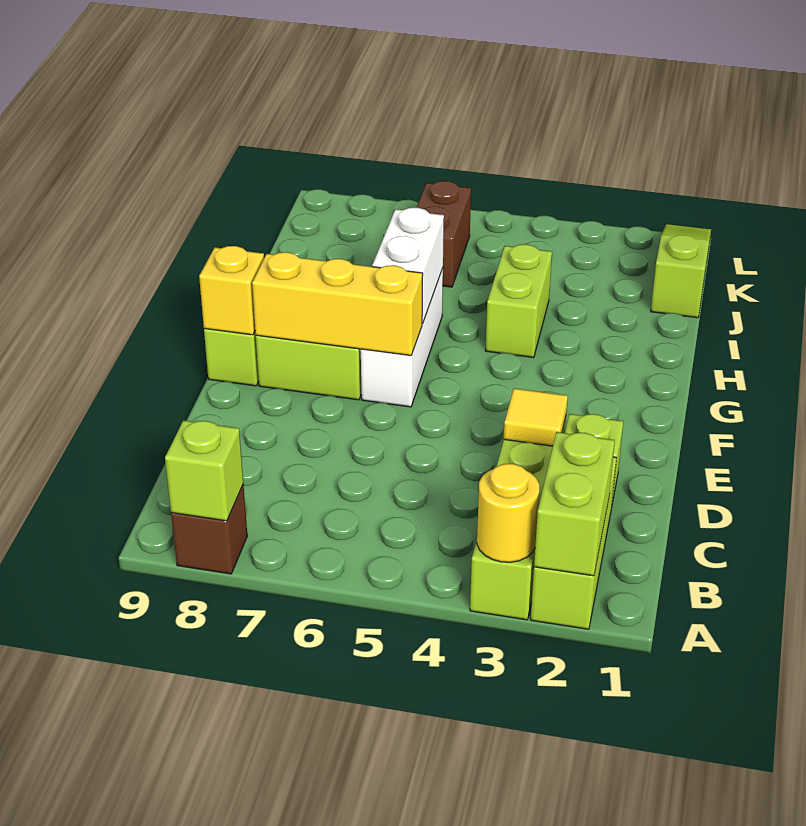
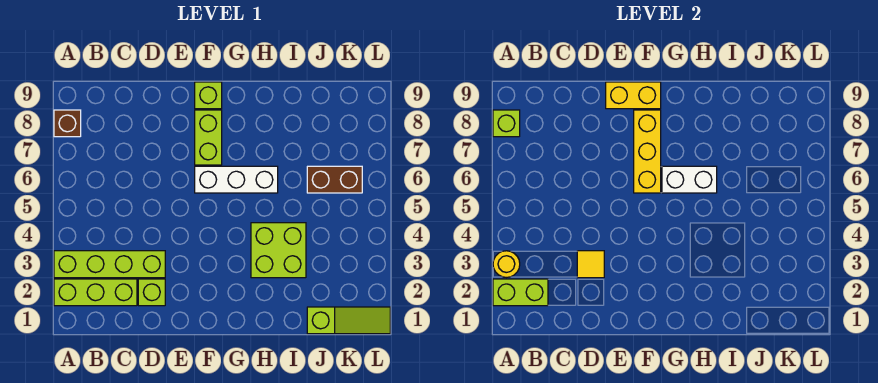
yellow 1x1 brick [199,246,264,335] -> yellow 1x2 brick [606,82,661,109]
lime 1x2 brick [485,244,552,358] -> lime 2x2 brick [251,223,306,278]

